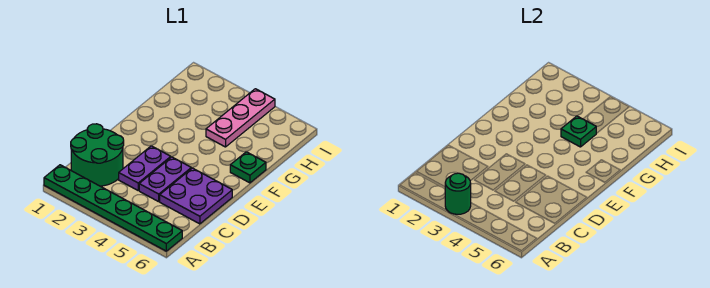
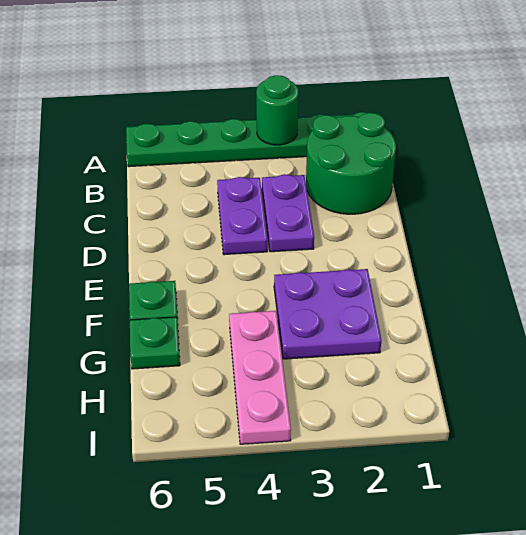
purple 2x2 plate [160,168,232,224] -> purple 2x2 plate moved to [274,269,381,359]
green 1x1 plate [561,116,596,147] -> green 1x1 plate moved to [130,317,180,369]

